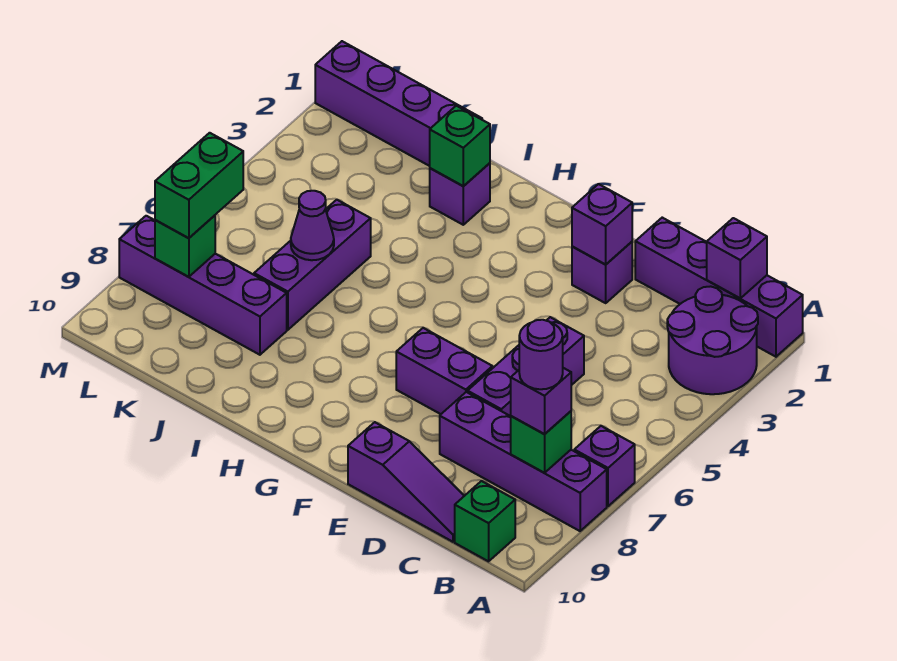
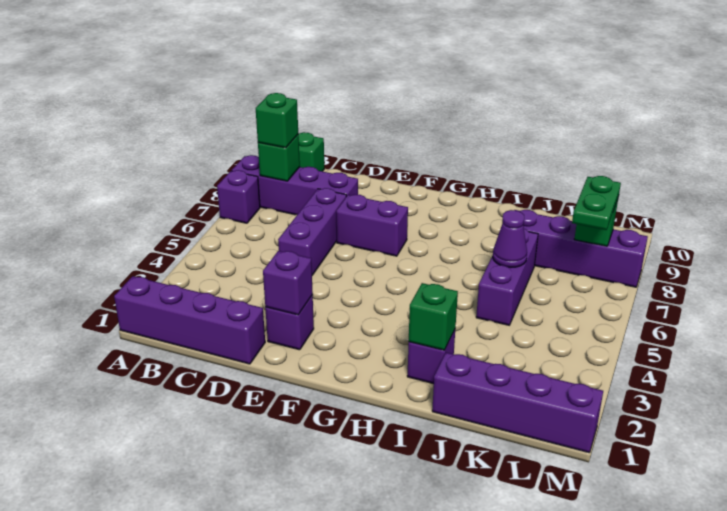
purple 2x2 round brick [667,286,758,394] -> none
purple 1x1 brick [707,218,767,298] -> none
purple 1x1 brick [511,368,571,434] -> green 1x1 brick [256,93,298,148]
purple 1x1 round brick [519,320,563,389] -> none
purple 1x3 slope [348,422,464,542] -> none
green 1x2 brick [155,133,243,238] -> green 1x2 plate [572,176,621,230]

